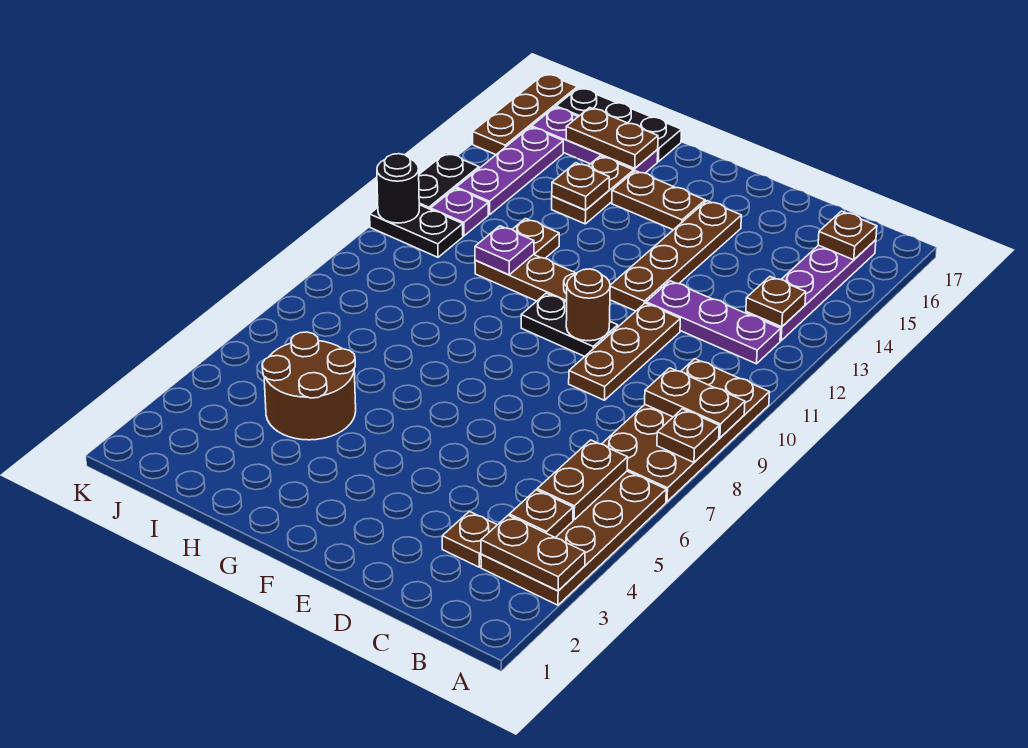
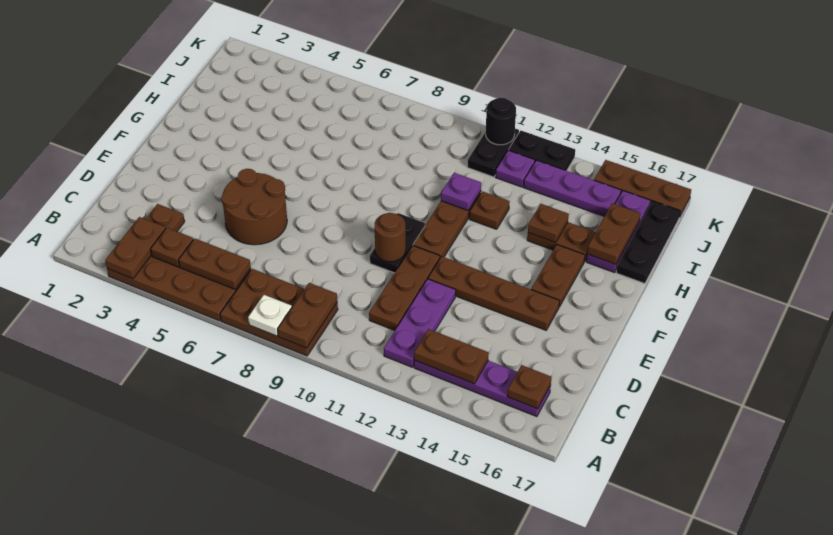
brown 2x4 plate [602,359,769,502] -> brown 2x3 plate [220,269,338,356]
brown 1x1 plate [657,409,719,462] -> white 1x1 plate [248,295,292,336]
brown 1x1 plate [746,277,806,327] -> brown 1x2 plate [414,329,489,384]
brown 1x3 plate [569,303,680,400] -> brown 1x3 plate turned to [369,245,440,330]
brown 2x2 round brick [262,332,356,440] -> brown 2x2 round brick moved to [221,169,287,245]

